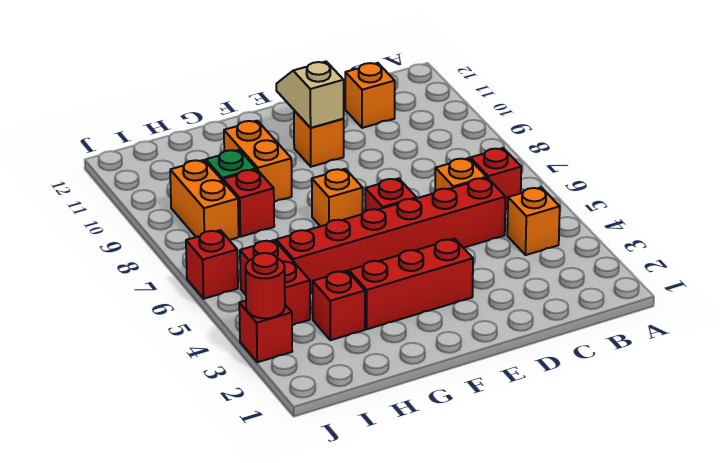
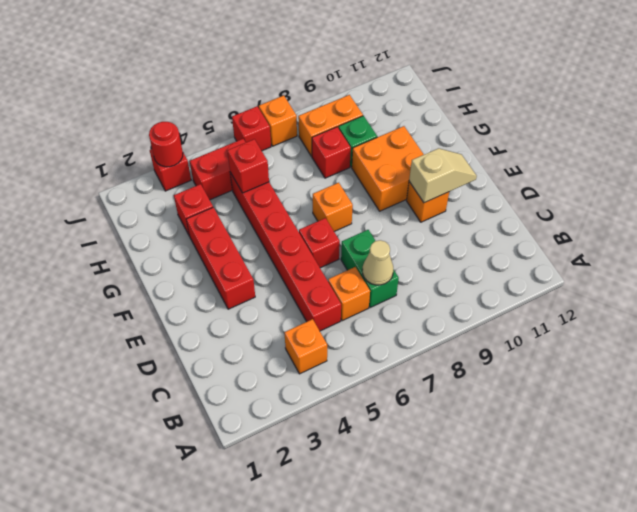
red 1x1 brick [470,148,521,210] -> red 1x1 brick moved to [228,139,269,193]
none -> green 1x2 brick [341,230,399,308]
none -> tan 1x1 cone [363,240,393,285]
orange 1x1 brick [345,63,395,128] -> orange 1x1 brick moved to [259,95,297,146]
orange 1x2 brick [224,121,292,202] -> orange 2x2 brick [352,126,424,211]

